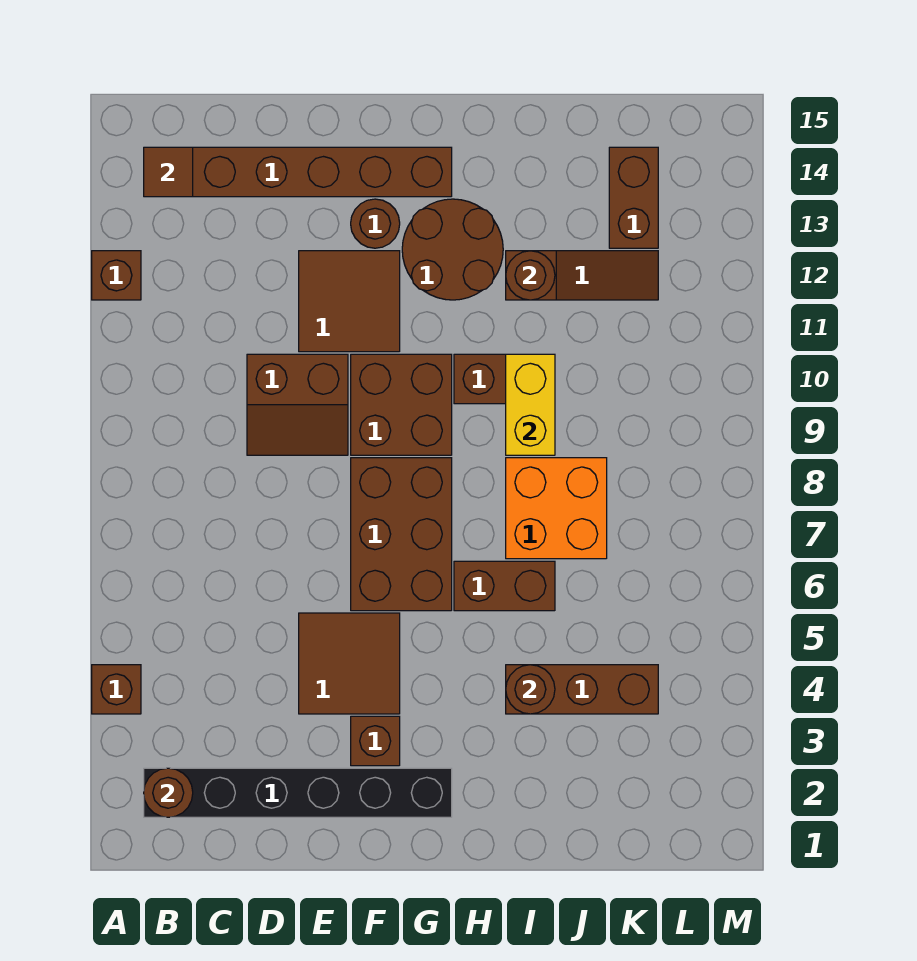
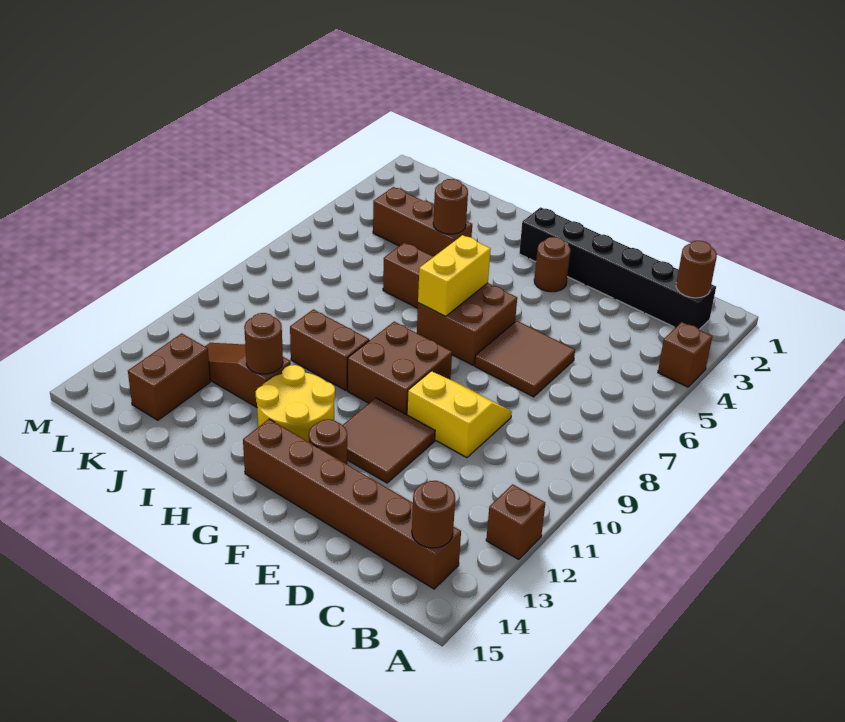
brown 1x1 tile [144,147,193,197] -> brown 1x1 round brick [412,481,455,548]
brown 2x2 slope [247,354,348,455] -> yellow 2x2 slope [407,371,512,458]
brown 2x2 tile [299,613,400,714] -> brown 2x2 tile moved to [475,321,575,397]
brown 1x1 brick [351,716,400,766] -> brown 1x1 round brick [534,237,571,292]
brown 2x3 brick [351,458,452,611] -> brown 2x2 brick [417,283,517,365]
brown 2x2 round brick [402,199,503,300] -> yellow 2x2 round brick [256,365,335,442]
orange 2x2 brick [506,458,607,559] -> none
yellow 1x2 brick [506,354,555,455] -> yellow 1x2 brick moved to [418,235,491,316]

